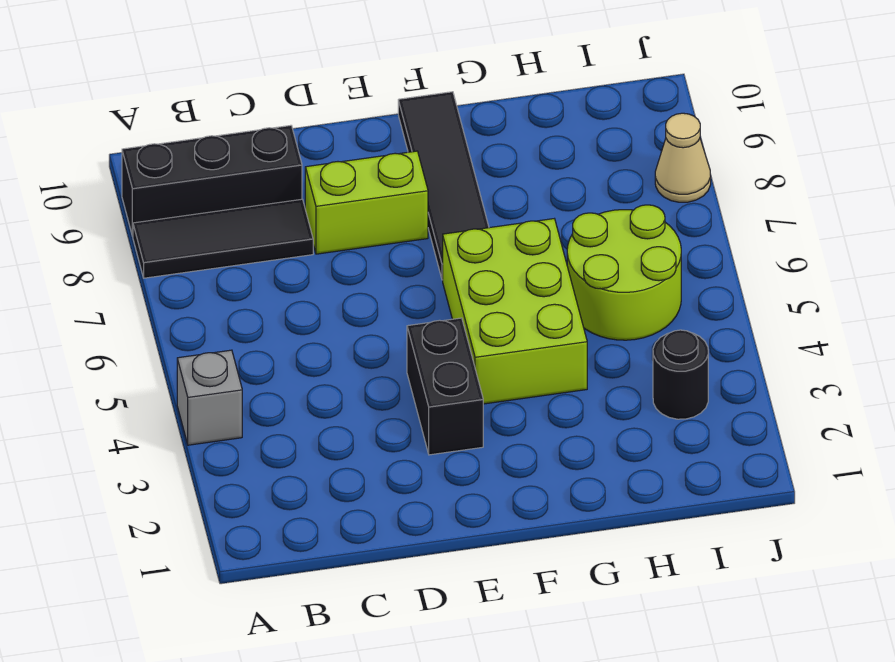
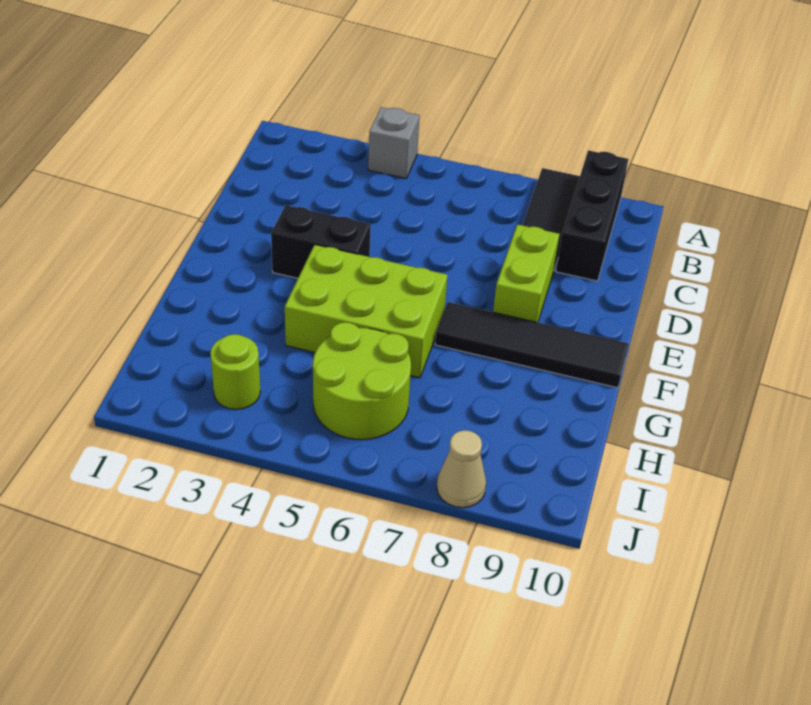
black 1x1 round brick [653,330,708,419] -> lime 1x1 round brick [210,334,260,409]

